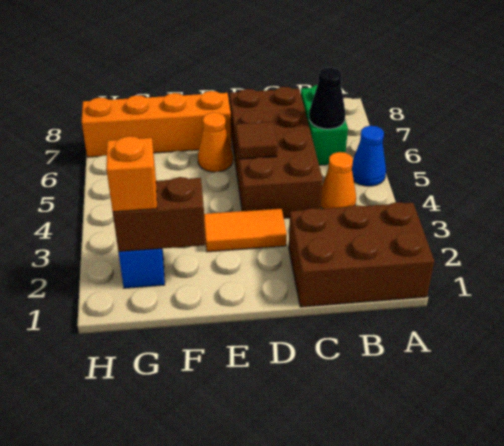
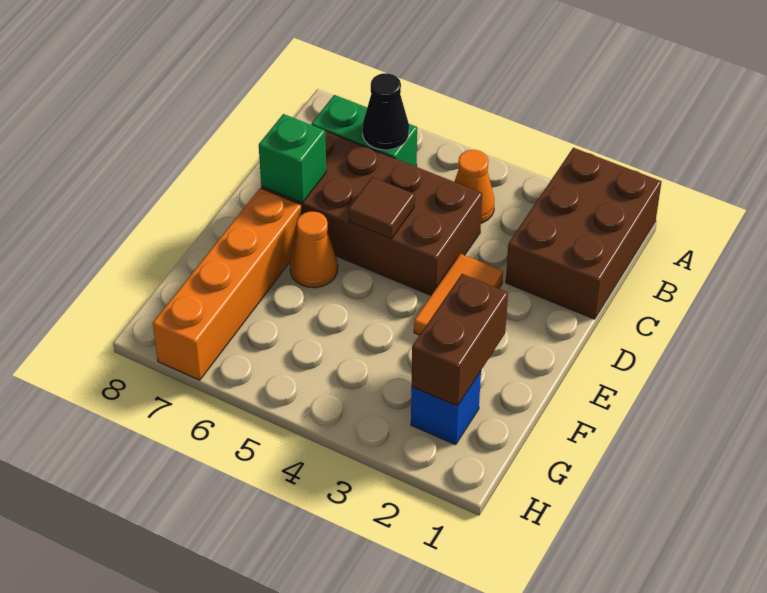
blue 1x1 cone [352,126,386,186] -> none
none -> green 1x1 brick [259,114,326,203]
orange 1x1 brick [106,136,157,212] -> none

